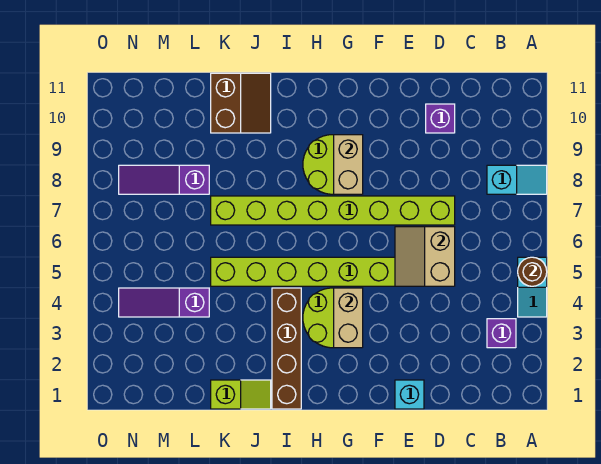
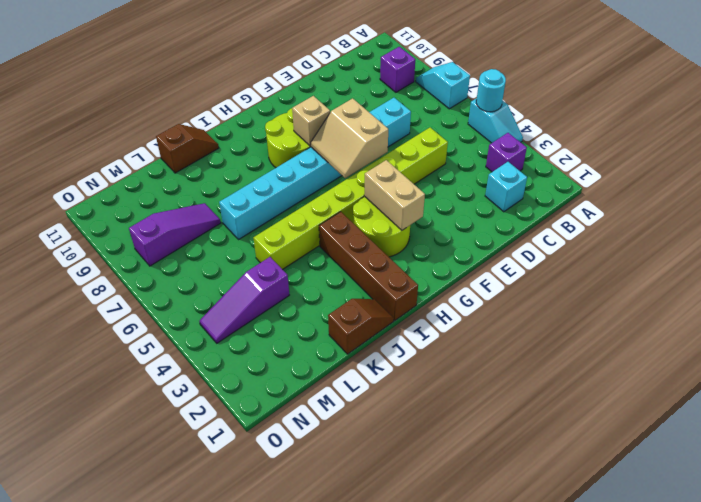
brown 1x1 round brick [518,257,547,286] -> cyan 1x1 round brick [476,69,506,112]
cyan 1x2 slope [487,165,547,194] -> cyan 1x2 slope turned to [416,62,470,109]
tan 2x2 slope [395,227,455,286] -> tan 2x2 slope moved to [311,98,388,178]
lime 1x8 brick [211,196,455,225] -> cyan 1x8 brick [219,98,411,240]
purple 1x1 brick [426,104,455,133] -> purple 1x1 brick moved to [380,47,415,92]
cyan 1x1 brick [395,380,424,409] -> cyan 1x1 brick moved to [485,162,527,212]
tan 1x2 brick [334,135,363,194] -> tan 1x1 brick [292,96,330,146]
lime 1x2 slope [211,380,271,409] -> brown 1x2 slope [328,299,394,354]
brown 2x2 slope [211,73,271,133] -> brown 1x2 slope [156,124,219,173]
purple 1x3 slope [119,165,209,194] -> purple 1x3 slope turned to [129,203,221,266]

